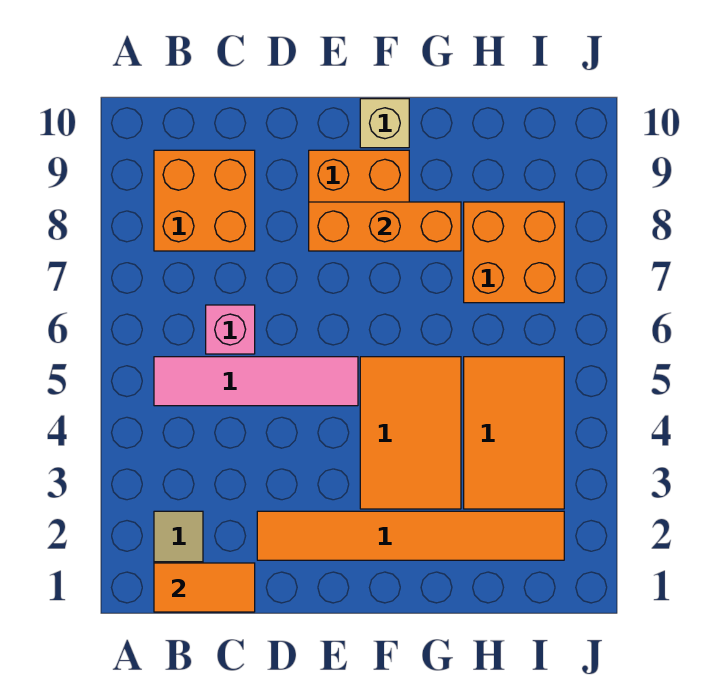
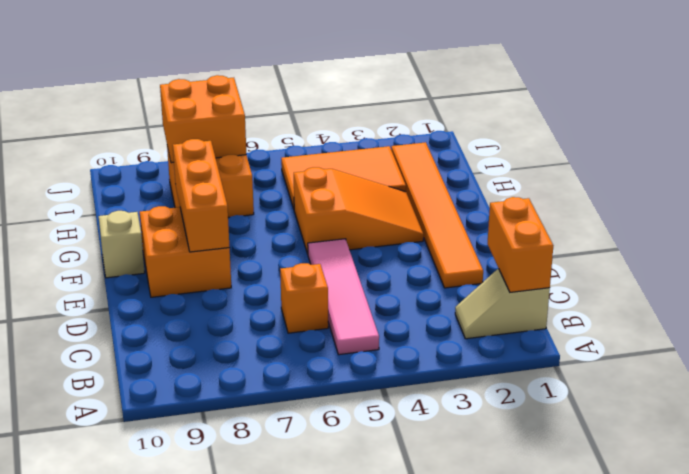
orange 1x2 tile [154,563,255,612] -> orange 1x2 brick [488,197,553,292]
orange 2x2 brick [154,150,255,251] -> orange 2x2 brick moved to [160,75,246,163]
pink 1x1 brick [206,305,255,354] -> orange 1x1 brick [280,263,328,333]
orange 2x3 tile [360,357,461,509] -> orange 2x3 slope [294,167,424,254]

